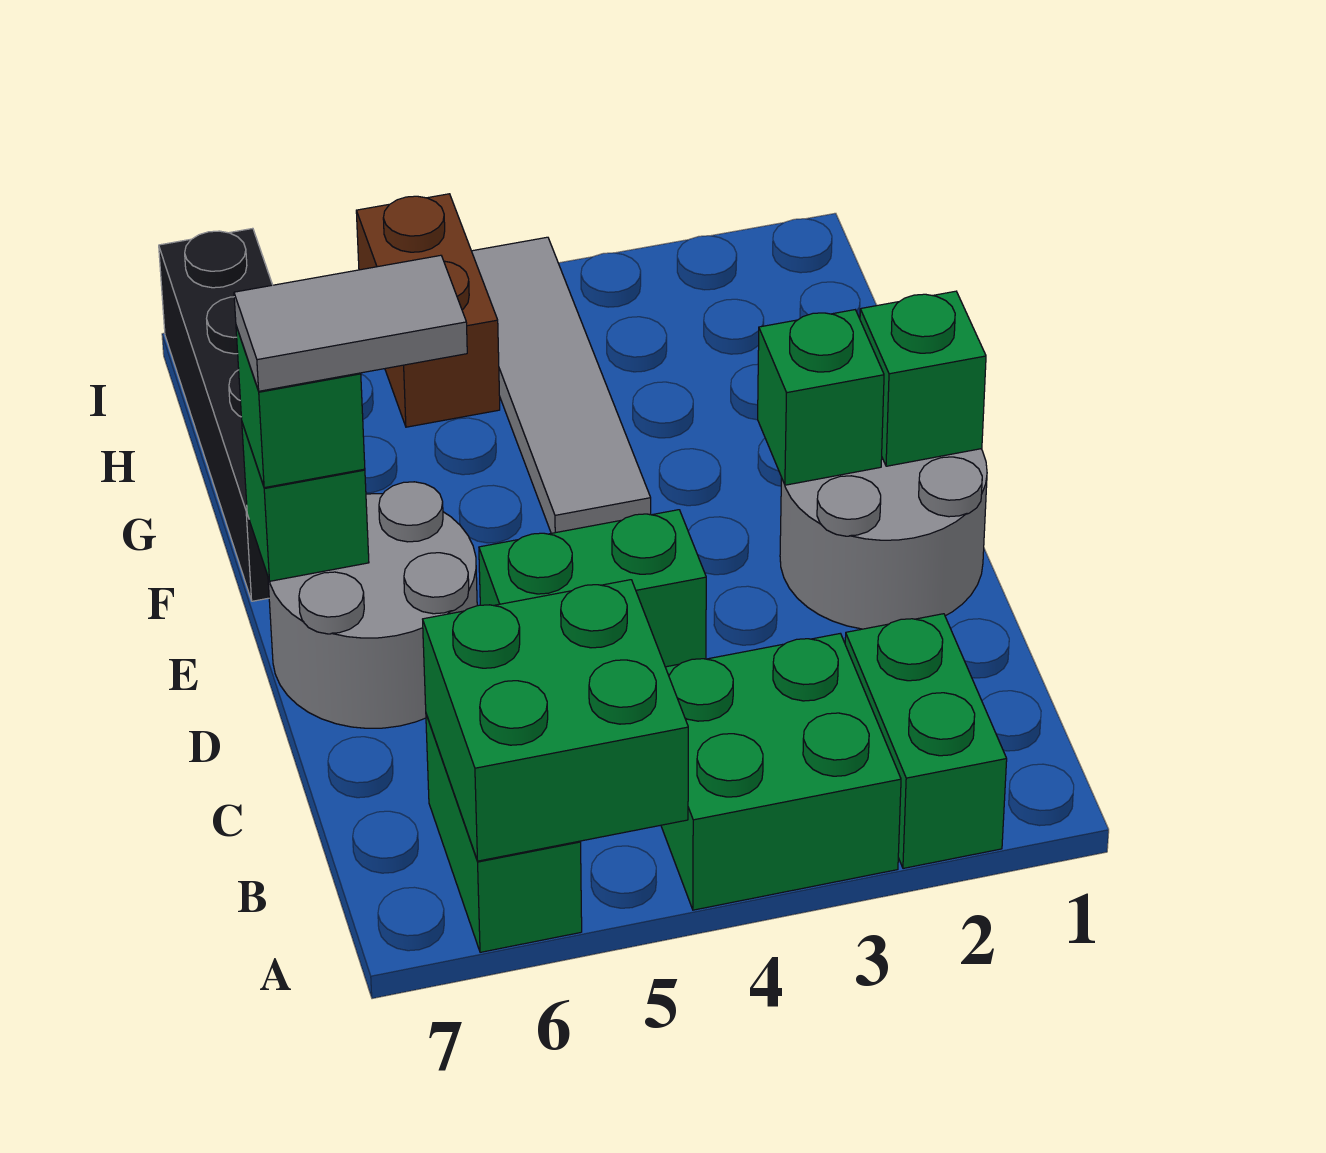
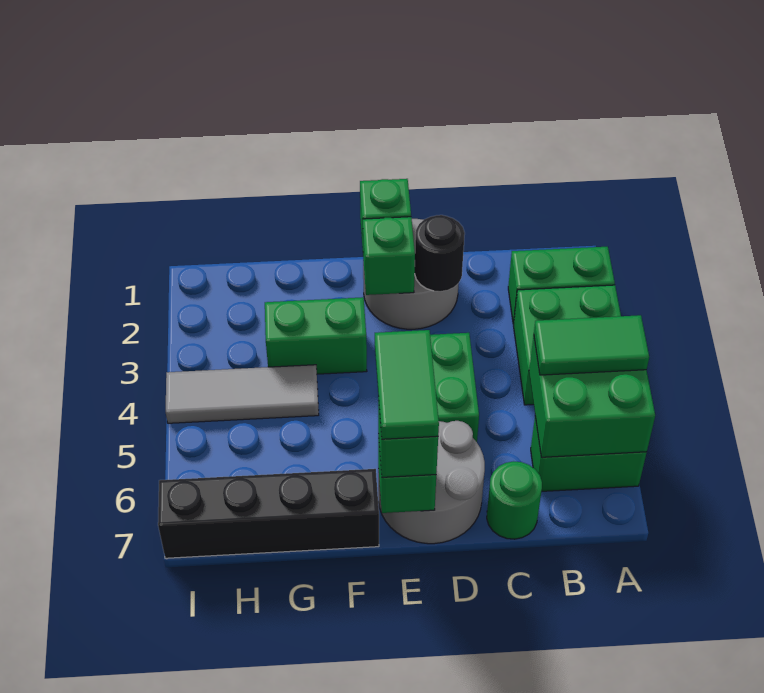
none -> green 1x2 tile [534,315,649,375]
none -> green 1x1 round brick [487,461,542,539]
none -> black 1x1 round brick [415,215,465,291]
grey 1x2 tile [234,255,467,391] -> green 1x2 tile [375,330,439,439]
none -> green 1x2 brick [265,297,367,374]
grey 1x4 tile [472,237,651,533] -> grey 1x3 tile [166,365,319,423]
brown 1x2 brick [356,194,500,427] -> none

